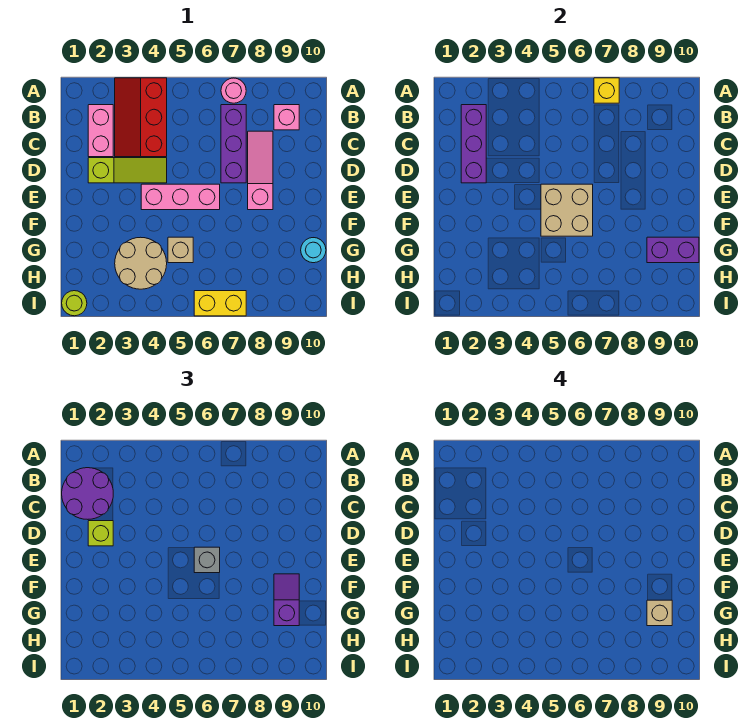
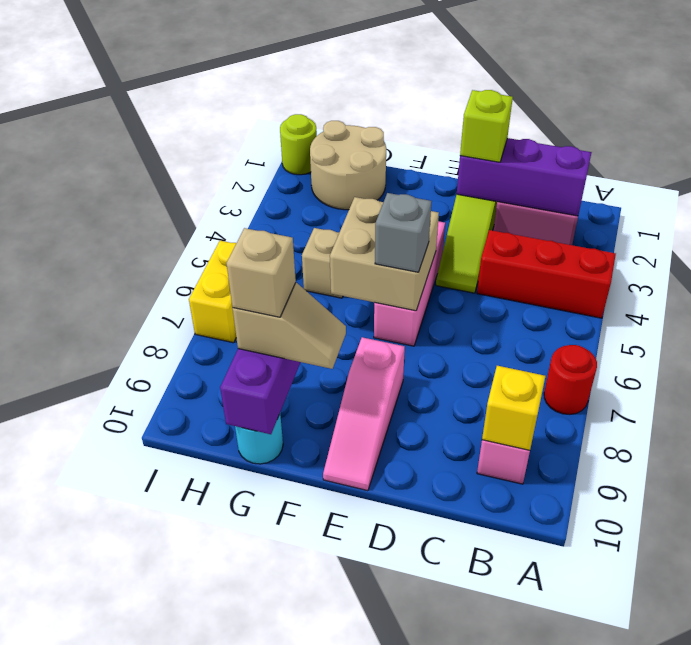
pink 1x1 round brick [221,78,246,103] -> red 1x1 round brick [544,345,597,414]
yellow 1x1 brick [594,78,619,103] -> yellow 1x1 brick moved to [482,366,545,450]
purple 2x2 round brick [62,468,113,519] -> none
purple 1x3 brick [221,105,246,183] -> none
pink 1x3 slope [248,131,273,210] -> pink 1x3 slope turned to [323,337,405,491]
purple 1x2 slope [274,574,299,626] -> tan 1x2 slope [233,283,346,369]
tan 2x2 round brick [115,237,167,289] -> tan 2x2 round brick moved to [310,121,386,210]

